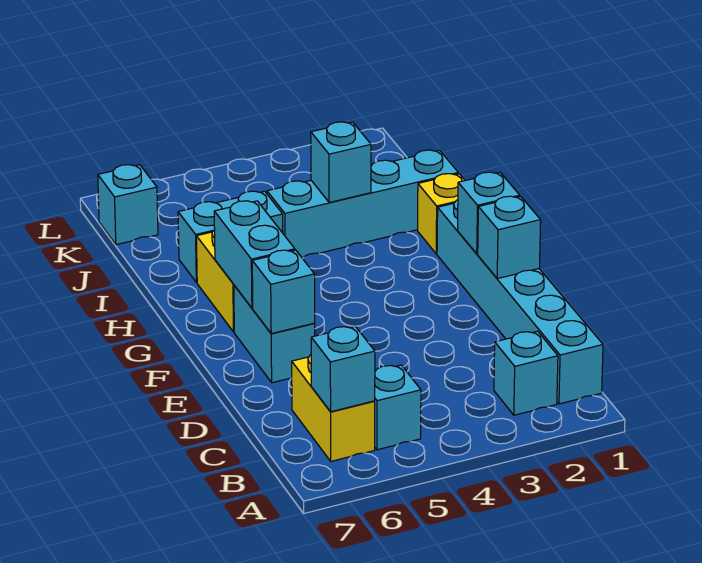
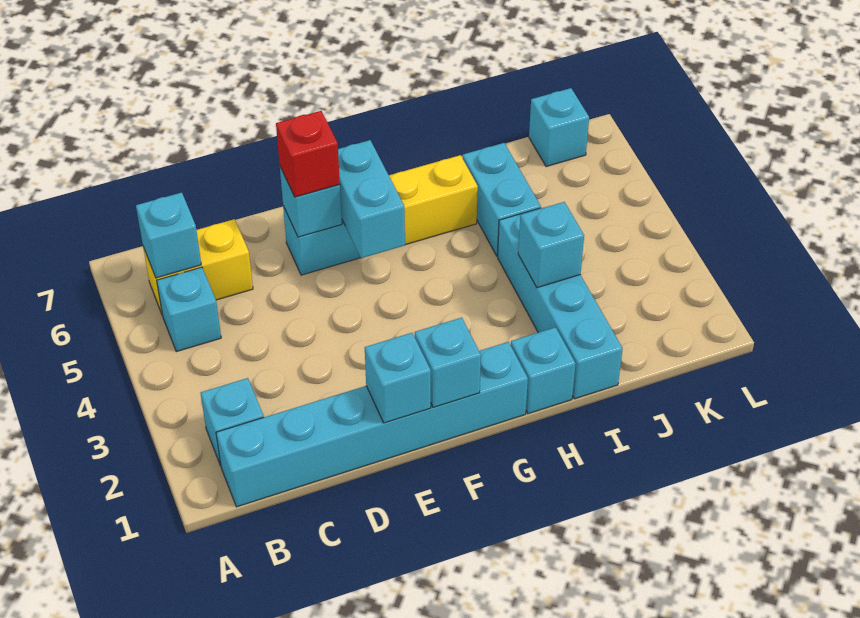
none -> red 1x1 brick [276,111,340,197]
cyan 1x2 brick [214,201,295,308] -> cyan 1x2 brick turned to [338,140,405,258]
yellow 1x1 brick [418,174,465,254] -> cyan 1x1 brick [511,327,576,414]

